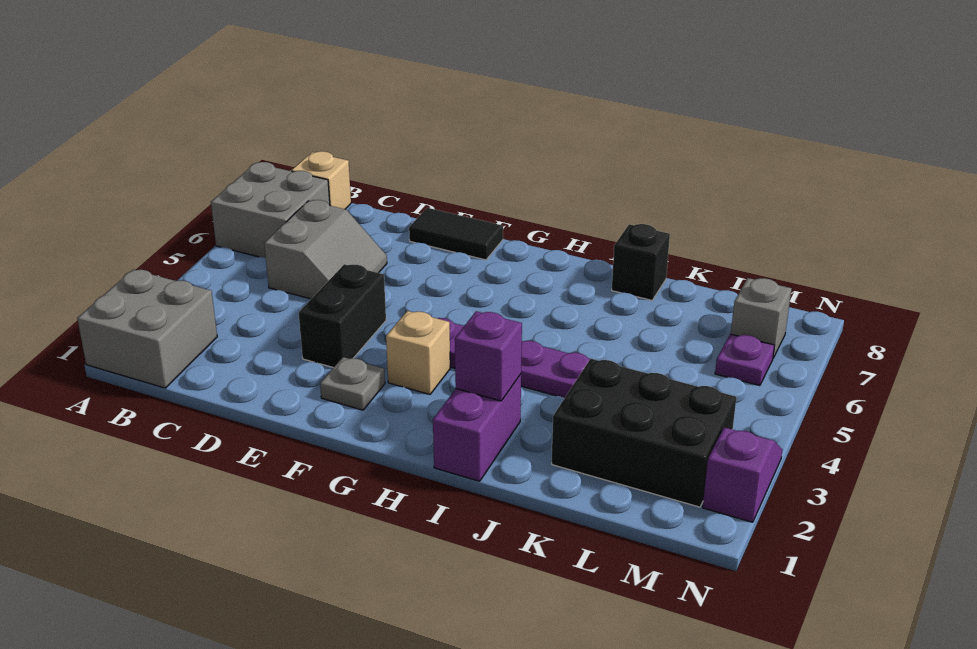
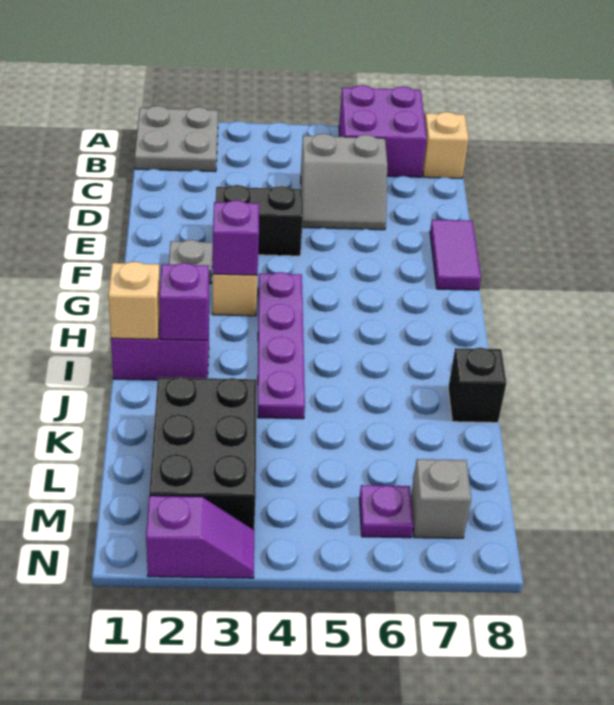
grey 2x2 brick [77,270,217,388] -> grey 2x2 plate [135,106,218,172]
grey 2x2 brick [211,162,330,258] -> purple 2x2 brick [339,85,427,177]
black 1x2 tile [409,208,503,260] -> purple 1x2 tile [430,220,481,290]
none -> purple 1x1 brick [213,200,259,275]
none -> tan 1x1 brick [108,262,160,339]

